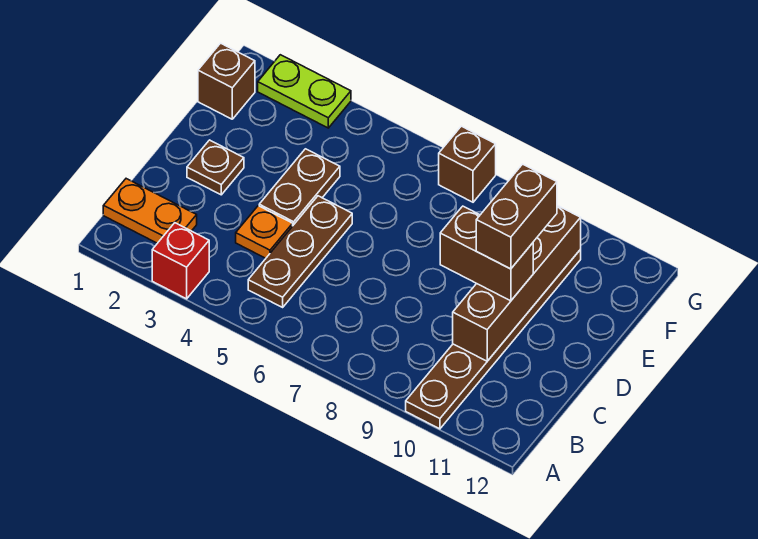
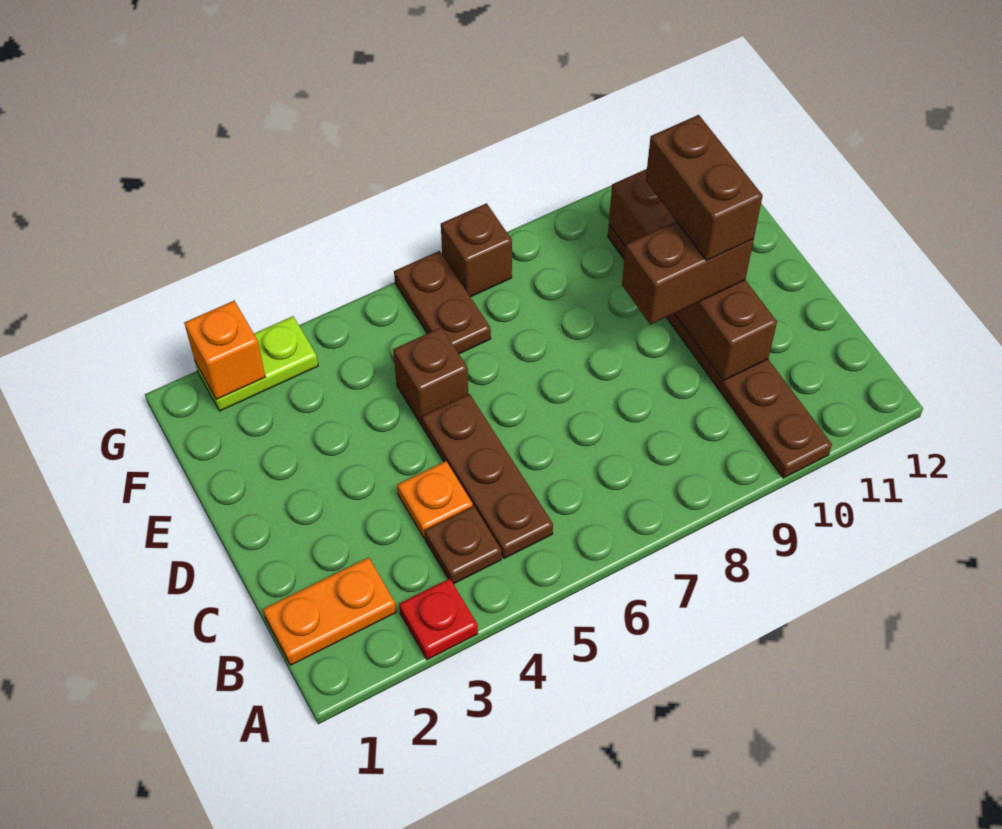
red 1x1 brick [152,223,209,299] -> red 1x1 plate [399,579,478,660]
brown 1x1 plate [187,140,244,195] -> brown 1x1 plate moved to [425,506,501,584]
brown 1x2 plate [259,149,340,225] -> brown 1x2 plate moved to [394,251,491,354]
brown 1x1 brick [198,43,255,119] -> brown 1x1 brick moved to [393,327,468,425]
none -> orange 1x1 brick [184,301,265,400]

